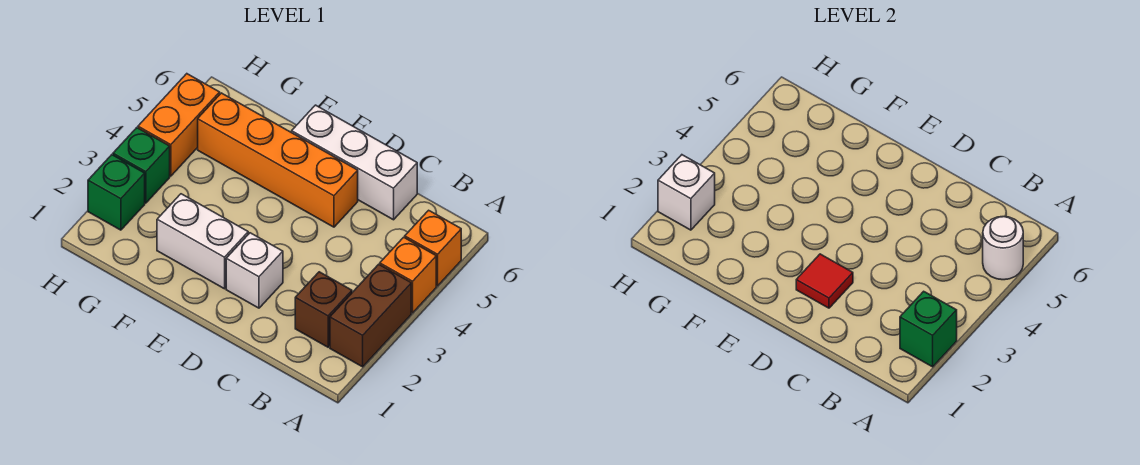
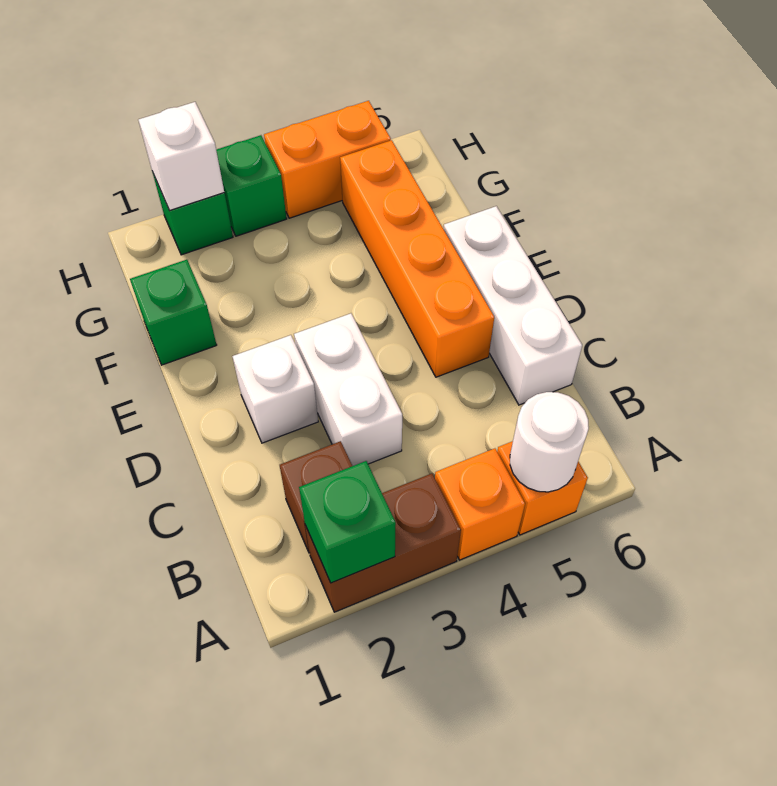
red 1x1 tile [796,254,853,308] -> none
white 1x2 brick [157,194,248,289] -> white 1x2 brick moved to [294,313,402,466]
none -> green 1x1 brick [130,260,217,365]

